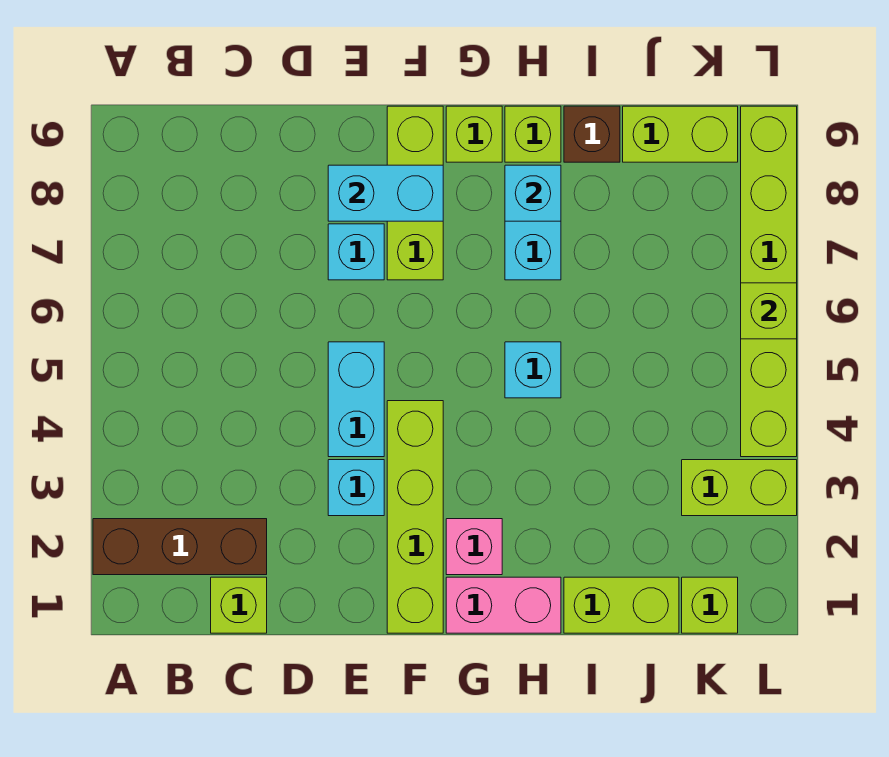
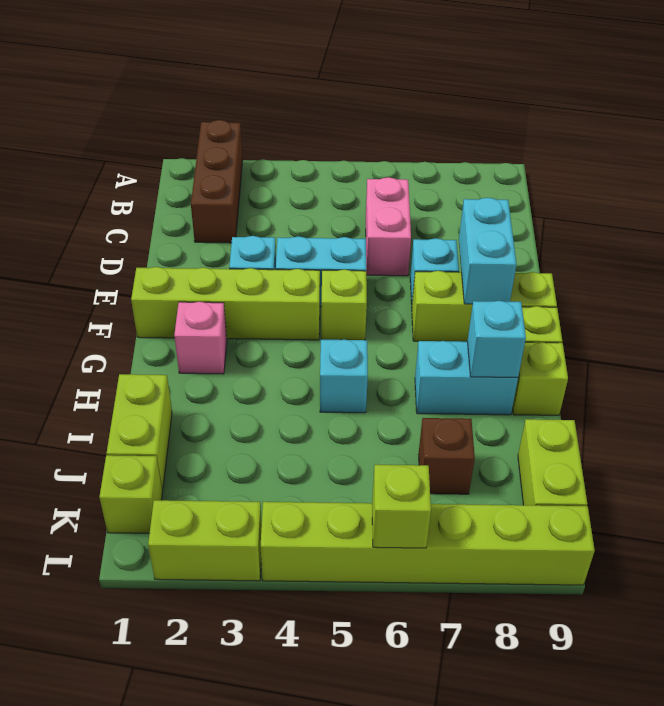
lime 1x1 brick [211,577,267,633] -> lime 1x1 brick moved to [321,269,367,340]
pink 1x2 brick [446,577,561,633] -> pink 1x2 brick moved to [366,177,411,276]
brown 1x1 brick [564,106,620,162] -> brown 1x1 brick moved to [419,418,475,494]
lime 1x2 brick [682,460,797,516] -> lime 1x2 brick turned to [148,500,262,581]

